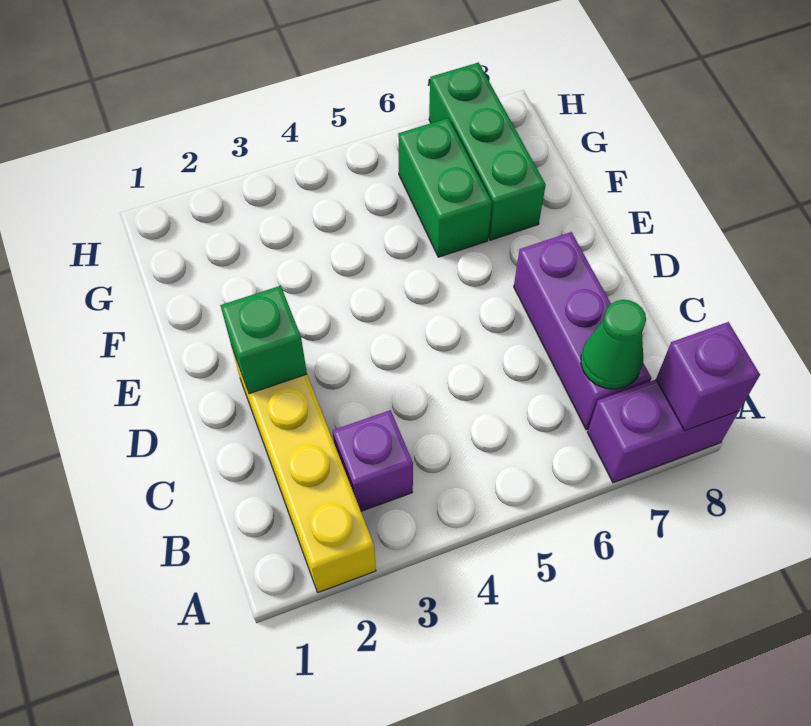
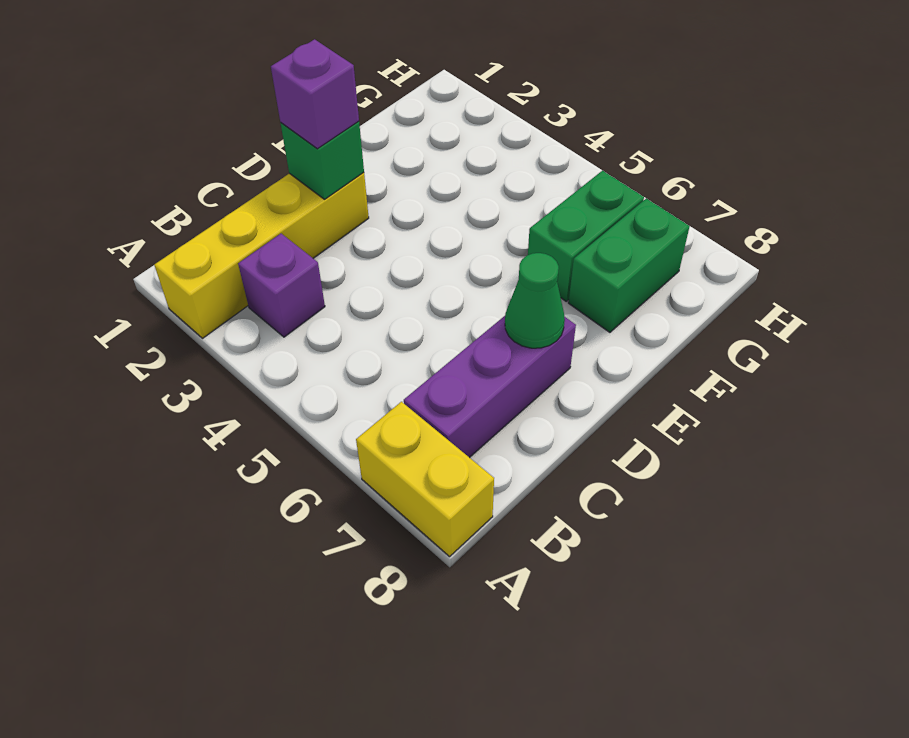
purple 1x2 brick [587,380,739,483] -> yellow 1x2 brick [356,402,494,557]
purple 1x1 brick [656,322,760,431] -> purple 1x1 brick moved to [271,39,359,149]
green 1x1 cone [581,300,646,389] -> green 1x1 cone moved to [505,253,565,348]
green 1x3 brick [429,63,546,240] -> green 1x2 brick [568,199,690,332]

